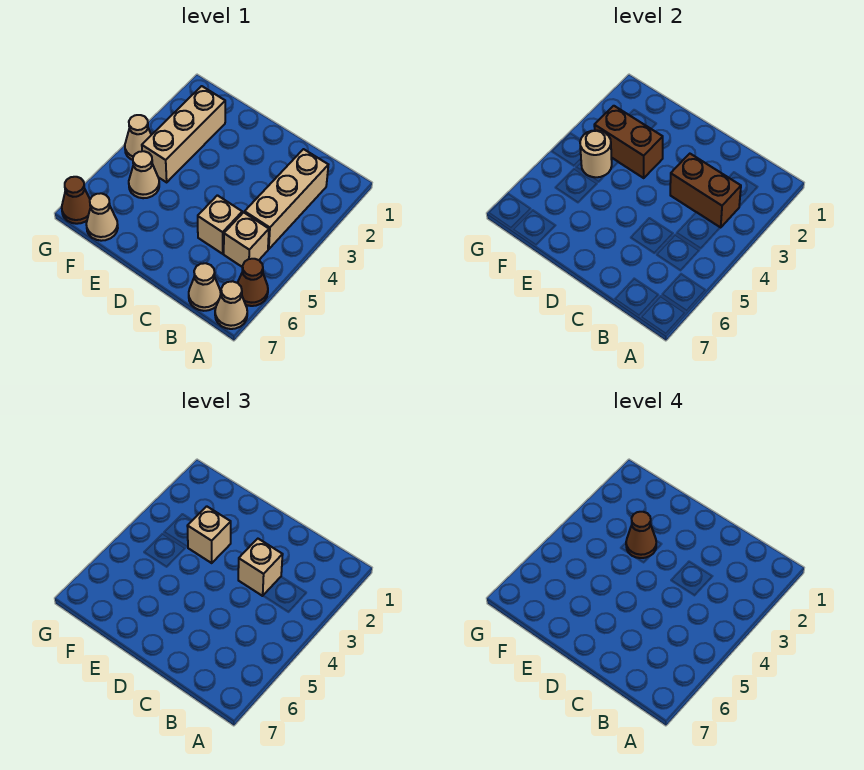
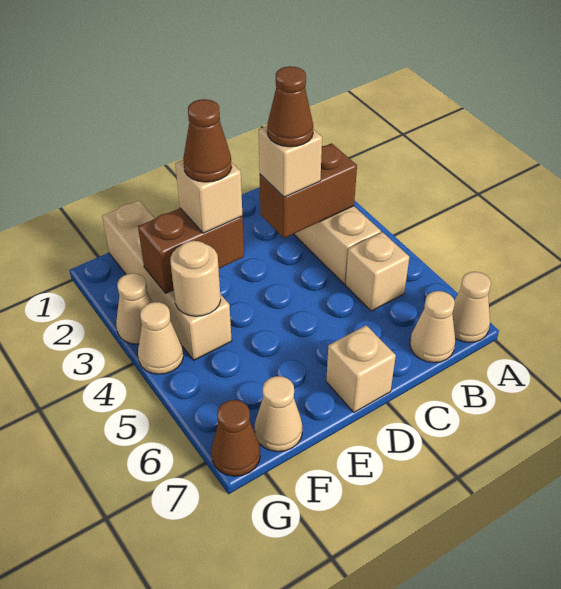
brown 1x1 cone [238,259,268,306] -> brown 1x1 cone moved to [267,66,313,147]
tan 1x1 brick [198,195,242,254] -> tan 1x1 brick moved to [326,325,396,412]
tan 1x3 brick [142,86,225,182] -> tan 1x4 brick [102,201,232,360]
tan 1x1 cone [129,151,159,198] -> tan 1x1 cone moved to [116,273,152,344]

